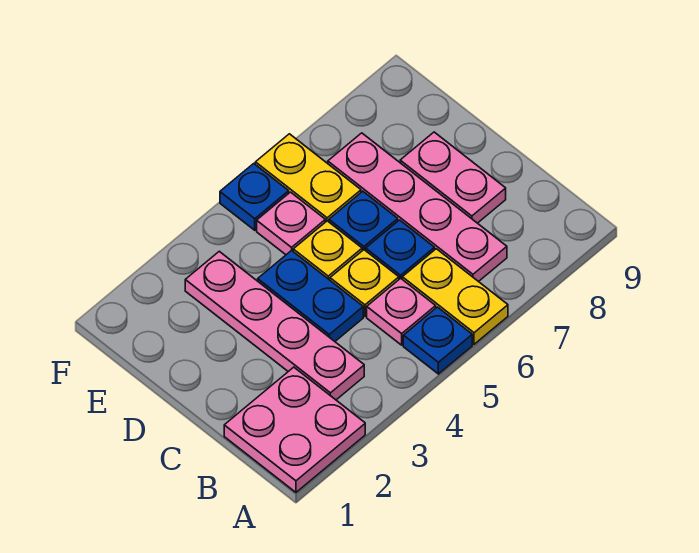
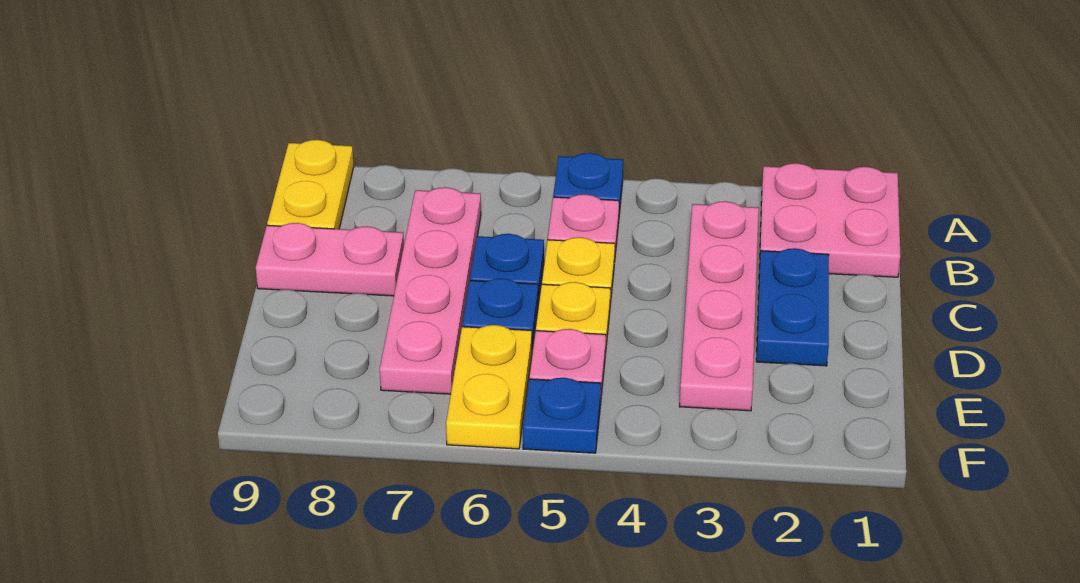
yellow 1x2 plate [402,249,508,344] -> yellow 1x2 plate moved to [267,140,354,229]
blue 1x2 plate [258,250,363,341] -> blue 1x2 plate moved to [756,248,829,366]
pink 1x2 plate [400,132,506,223] -> pink 1x2 plate turned to [256,223,404,296]

